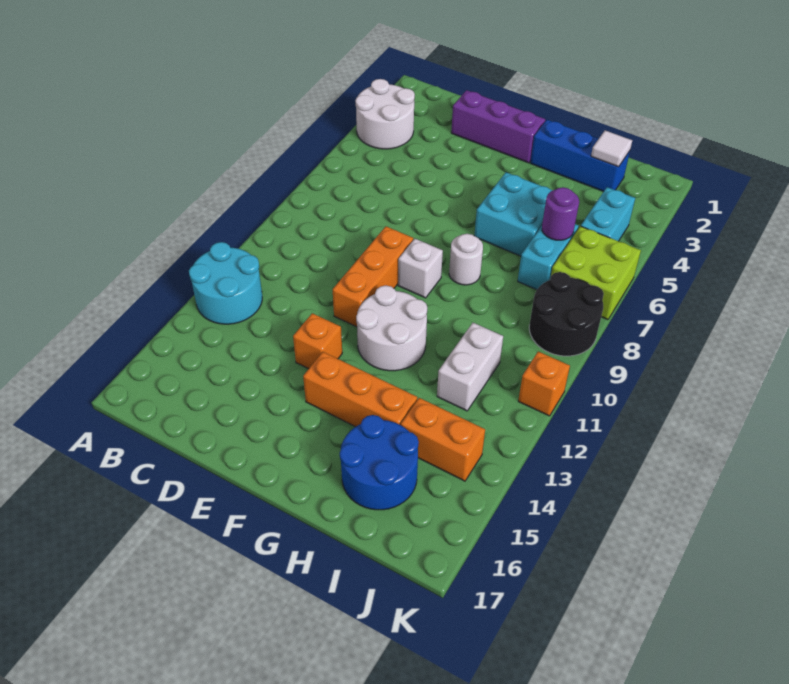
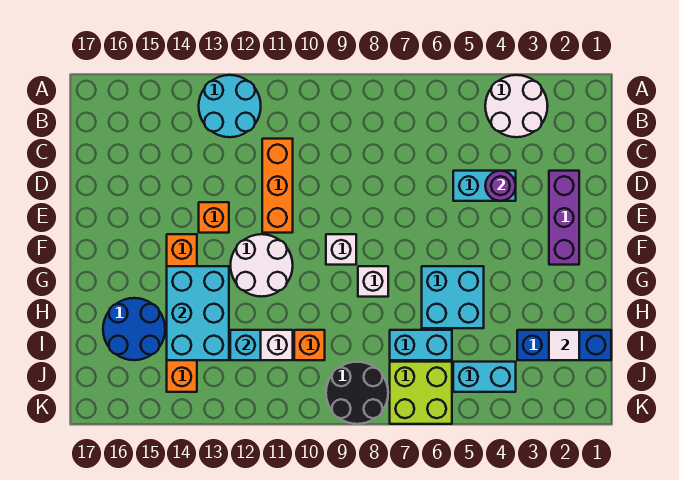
none -> cyan 1x2 brick [453,171,516,201]
orange 1x3 brick [333,226,413,327] -> orange 1x3 brick turned to [262,139,293,233]
blue 1x3 brick [530,120,630,192] -> blue 1x3 brick turned to [517,330,611,360]
white 1x1 round brick [449,234,483,285] -> white 1x1 brick [358,266,388,297]
none -> cyan 2x3 brick [167,266,229,360]
purple 1x1 round brick [542,187,579,240] -> purple 1x1 round brick moved to [485,171,516,201]
none -> cyan 1x1 brick [230,330,261,360]
orange 1x1 brick [518,352,570,416] -> orange 1x1 brick moved to [294,330,325,360]

